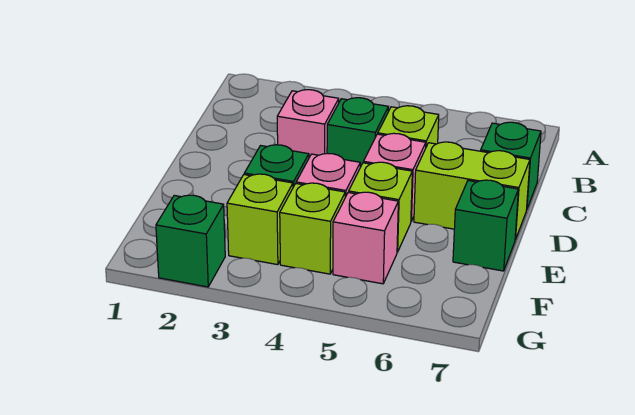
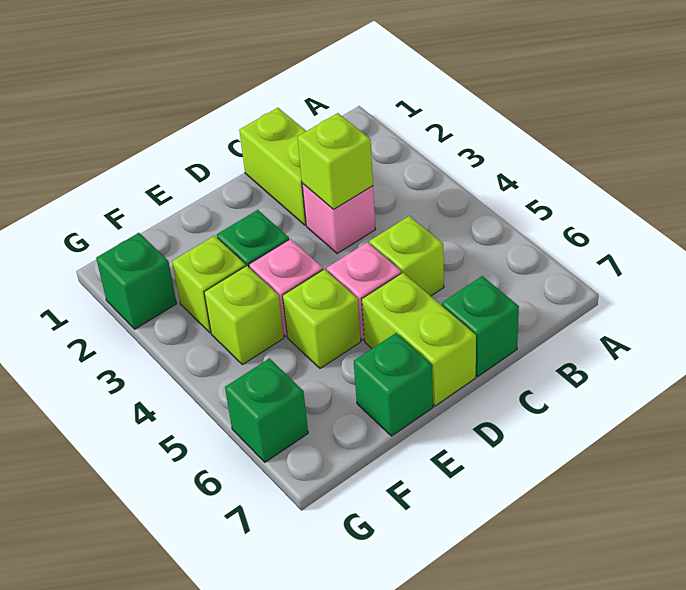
none -> lime 1x2 brick [239,108,306,225]
none -> lime 1x1 brick [298,113,373,209]
green 1x1 brick [327,98,388,167] -> green 1x1 brick moved to [225,358,308,462]
pink 1x1 brick [333,192,398,284] -> none

